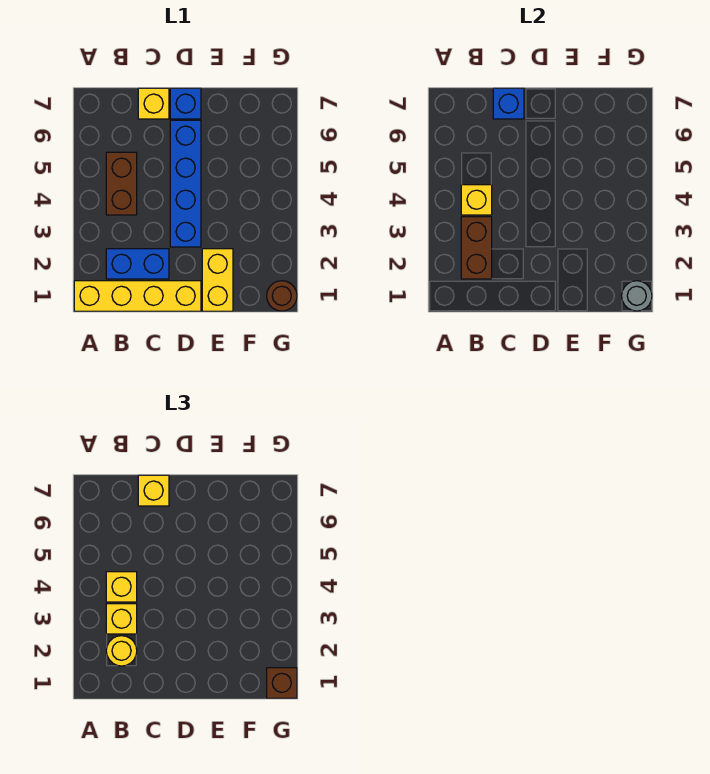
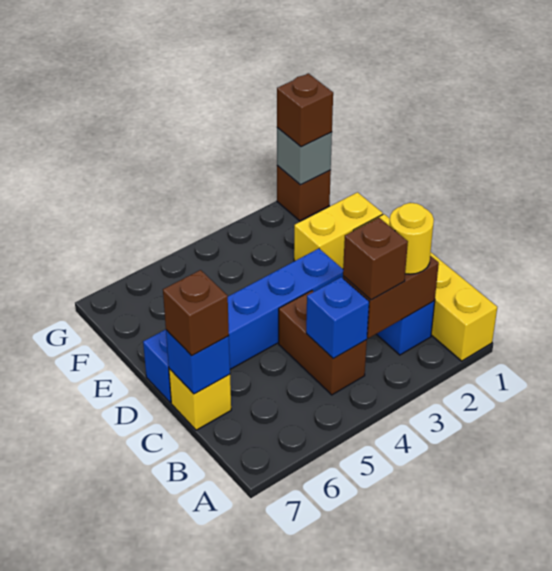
yellow 1x1 brick [106,604,137,634] -> brown 1x1 brick [343,218,408,300]
brown 1x2 brick [106,152,137,215] -> brown 1x2 brick turned to [279,291,367,395]
yellow 1x1 brick [461,185,492,215] -> blue 1x1 brick [306,277,369,359]
yellow 1x1 brick [106,572,137,602] -> none
yellow 1x1 brick [138,475,169,506] -> brown 1x1 brick [163,270,229,356]
brown 1x1 round brick [267,281,297,311] -> brown 1x1 brick [277,166,331,221]
grey 1x1 round brick [622,281,652,311] -> grey 1x1 brick [277,128,332,185]

